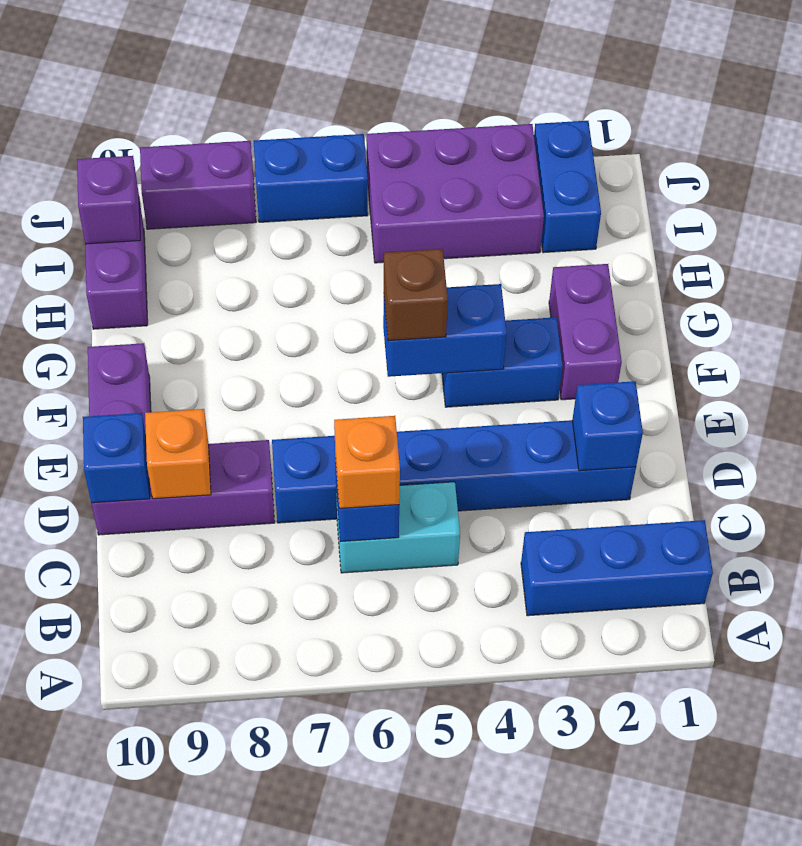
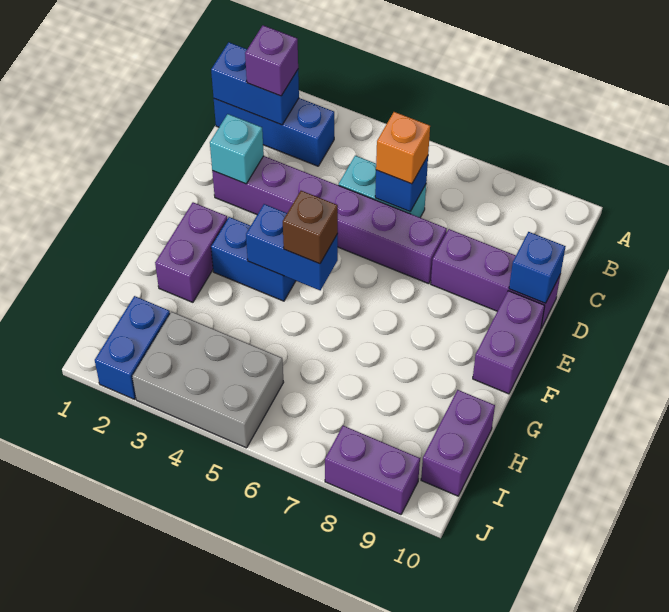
blue 1x6 brick [272,420,636,523] -> purple 1x6 brick [212,156,447,284]
blue 1x1 brick [572,381,643,471] -> cyan 1x1 brick [210,114,264,184]
orange 1x1 brick [145,409,211,499] -> none
purple 2x3 brick [366,124,544,263] -> grey 2x3 brick [132,312,284,448]
purple 1x1 brick [77,156,140,244] -> purple 1x1 brick moved to [245,25,298,96]
blue 1x2 brick [253,134,368,222] -> blue 1x2 brick moved to [211,42,299,125]

